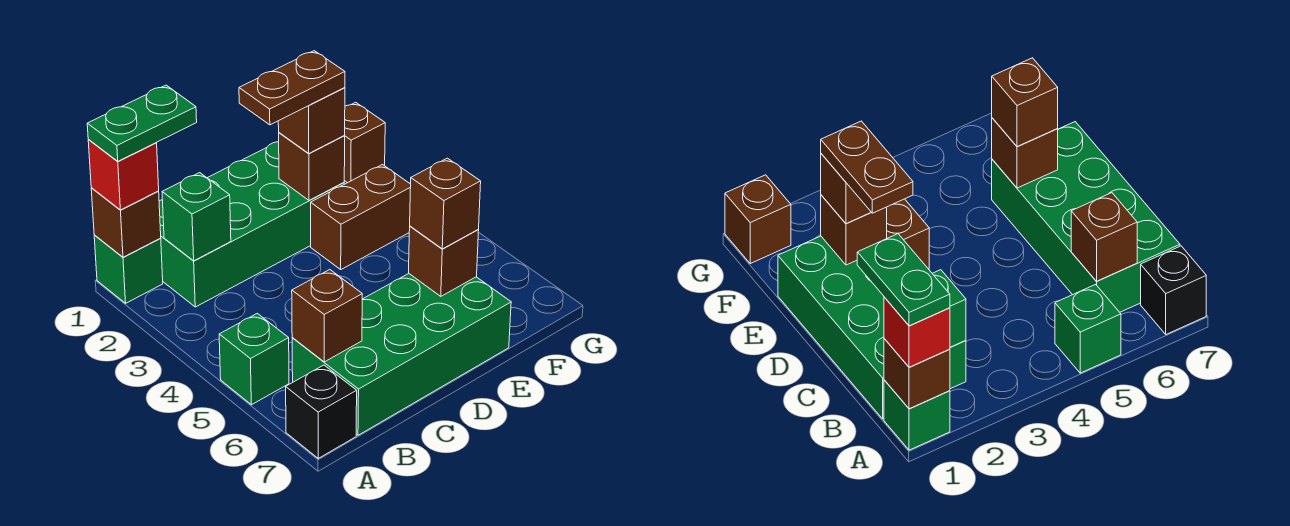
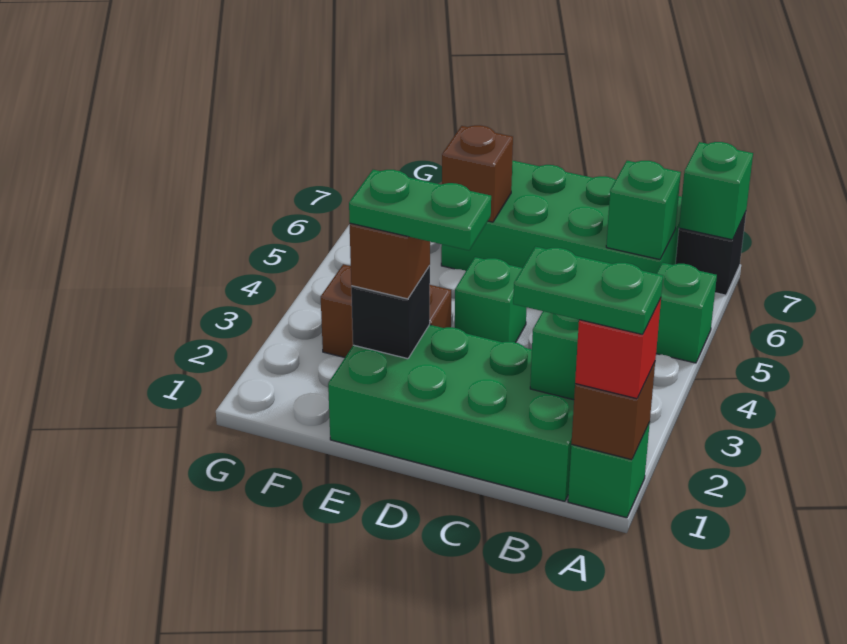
none -> green 1x1 brick [679,142,753,240]
brown 1x1 brick [292,270,362,362] -> green 1x1 brick [606,161,681,260]
brown 1x2 plate [239,51,345,125] -> green 1x2 plate [349,170,491,250]
none -> green 1x1 brick [455,257,527,343]
brown 1x1 brick [279,133,345,200] -> black 1x1 brick [351,266,430,359]
brown 1x1 brick [410,158,481,249] -> none
brown 1x1 brick [344,102,385,183] -> none

